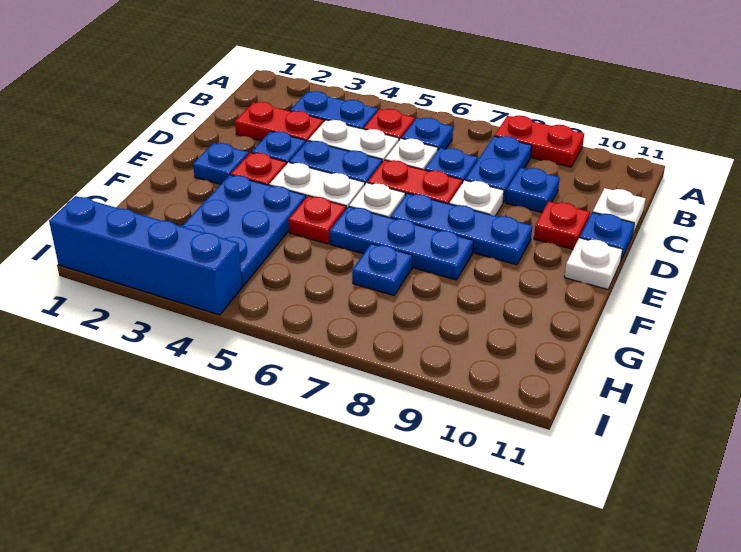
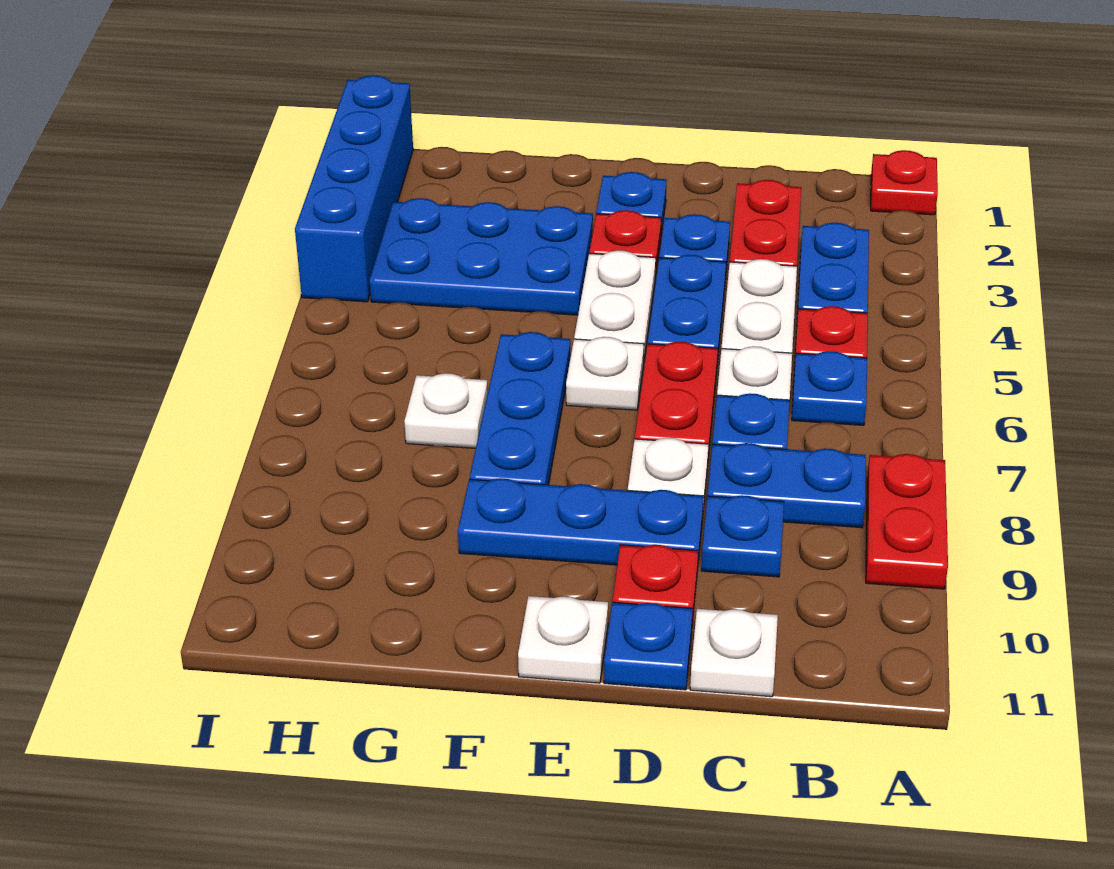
blue 1x3 plate [390,193,532,265] -> blue 1x3 plate turned to [458,478,704,571]
red 1x1 plate [288,196,346,244] -> red 1x1 plate moved to [871,150,938,215]
blue 1x1 plate [352,244,412,296] -> white 1x1 plate [404,373,488,448]

